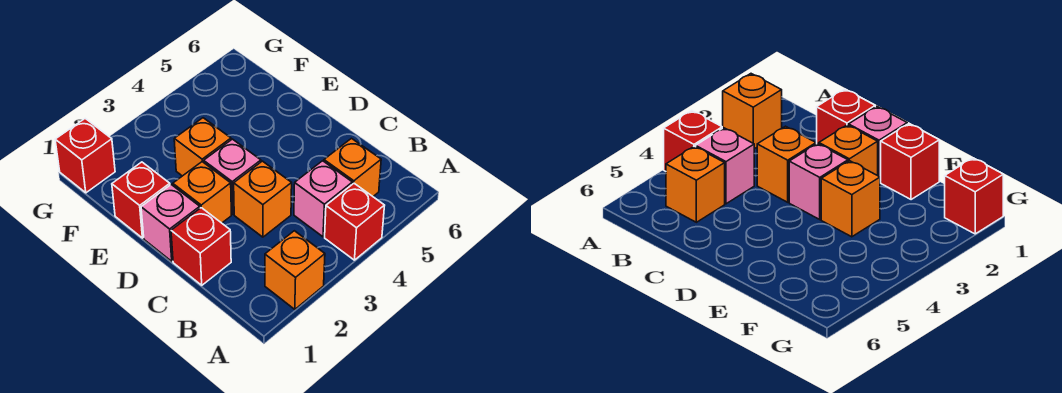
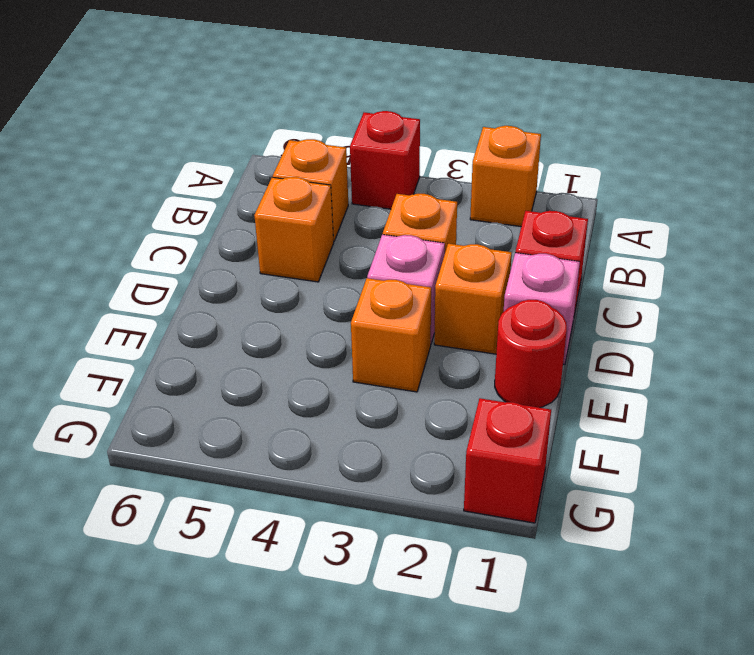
pink 1x1 brick [294,161,352,237] -> none
none -> orange 1x1 brick [254,177,334,282]
red 1x1 brick [112,162,170,238] -> red 1x1 round brick [495,300,567,408]

